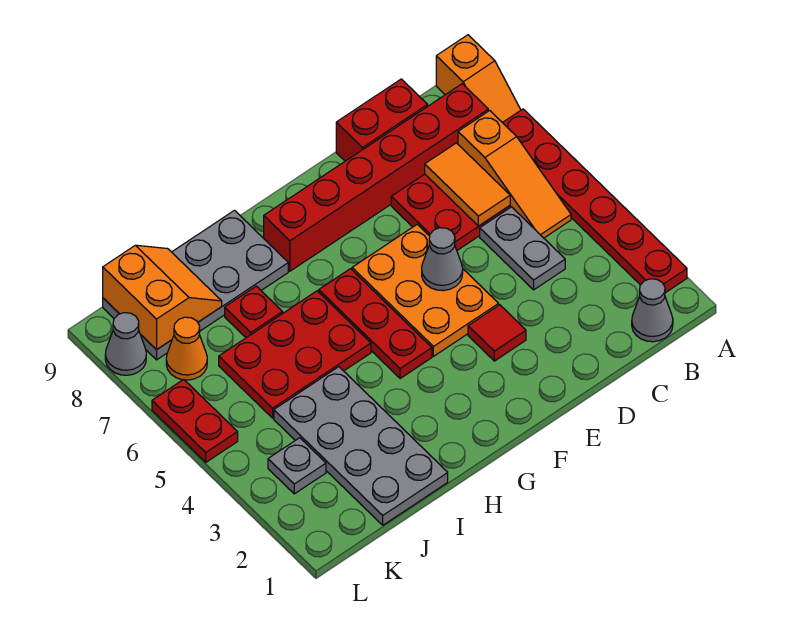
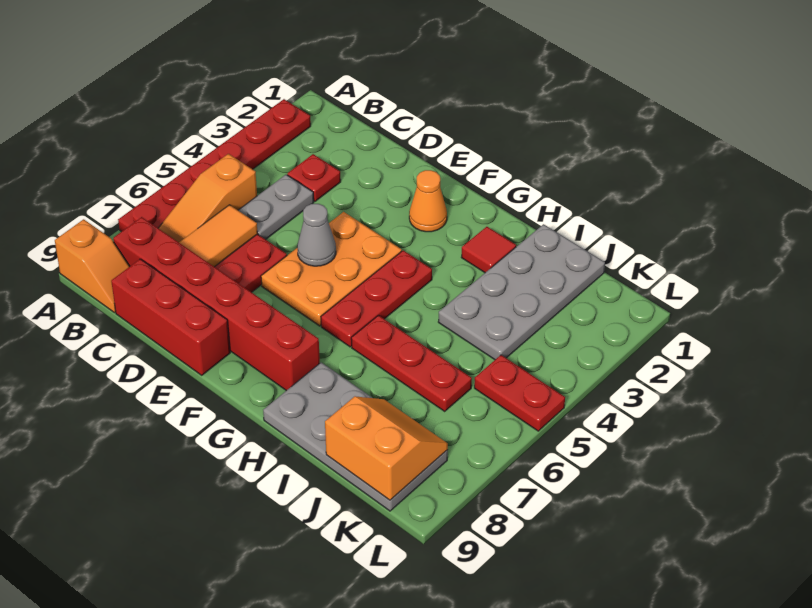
orange 1x2 slope [436,35,521,123] -> orange 1x2 slope turned to [55,219,130,313]
grey 1x1 cone [632,279,673,342] -> none
orange 1x3 slope [458,111,571,238] -> orange 1x3 slope turned to [158,154,257,242]
red 1x2 brick [336,79,428,161] -> red 1x3 brick [111,259,230,375]
red 1x1 tile [468,305,526,361] -> red 1x1 tile moved to [461,227,516,273]
red 2x3 plate [219,291,371,418] -> red 1x3 plate [351,315,472,411]
red 1x1 plate [225,286,283,338] -> red 1x1 plate moved to [287,154,341,202]
orange 2x2 slope [103,245,222,350] -> orange 2x2 slope turned to [325,396,448,500]
grey 1x1 plate [268,438,326,494] -> none
orange 1x1 cone [166,317,207,380] -> orange 1x1 cone moved to [409,170,447,232]
red 1x2 plate [152,379,238,462] -> red 1x2 plate turned to [474,355,565,431]
grey 1x1 cone [105,313,146,375] -> none

